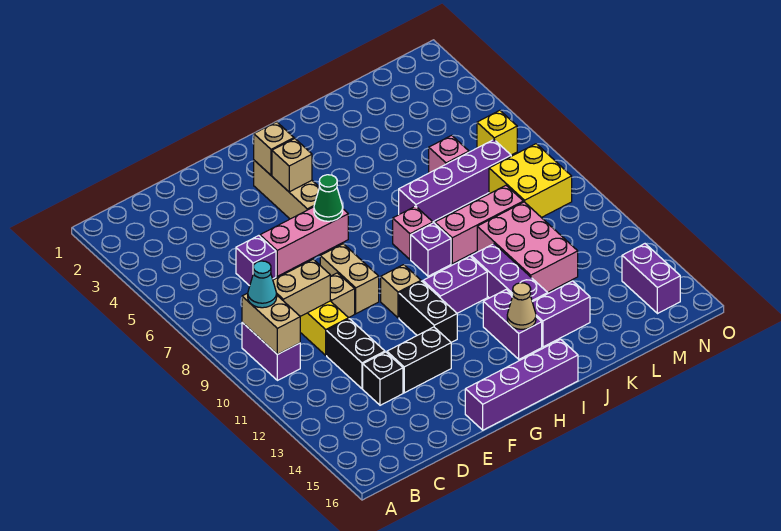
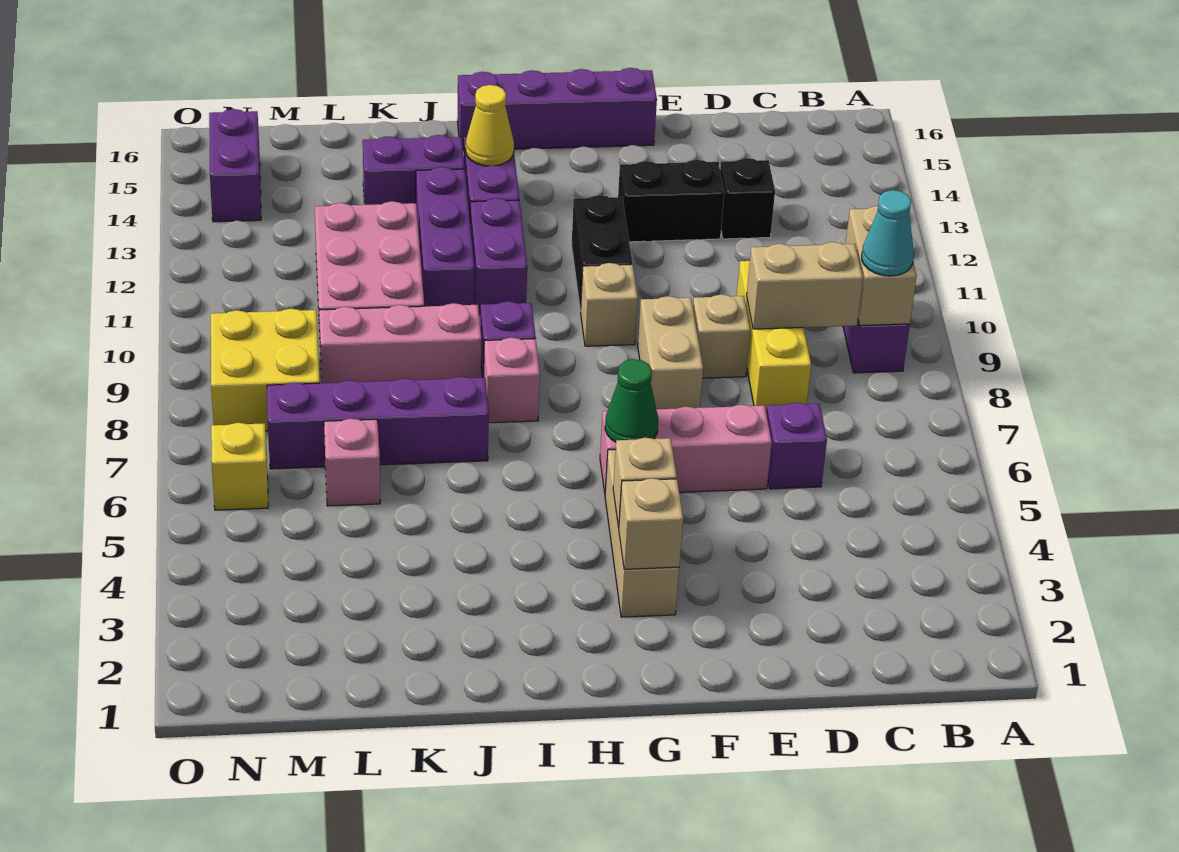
black 1x2 brick [327,319,385,389] -> none
purple 1x2 brick [423,256,487,313] -> purple 1x2 brick turned to [470,198,527,315]
tan 1x1 cone [507,283,536,329] -> yellow 1x1 cone [466,85,514,166]

